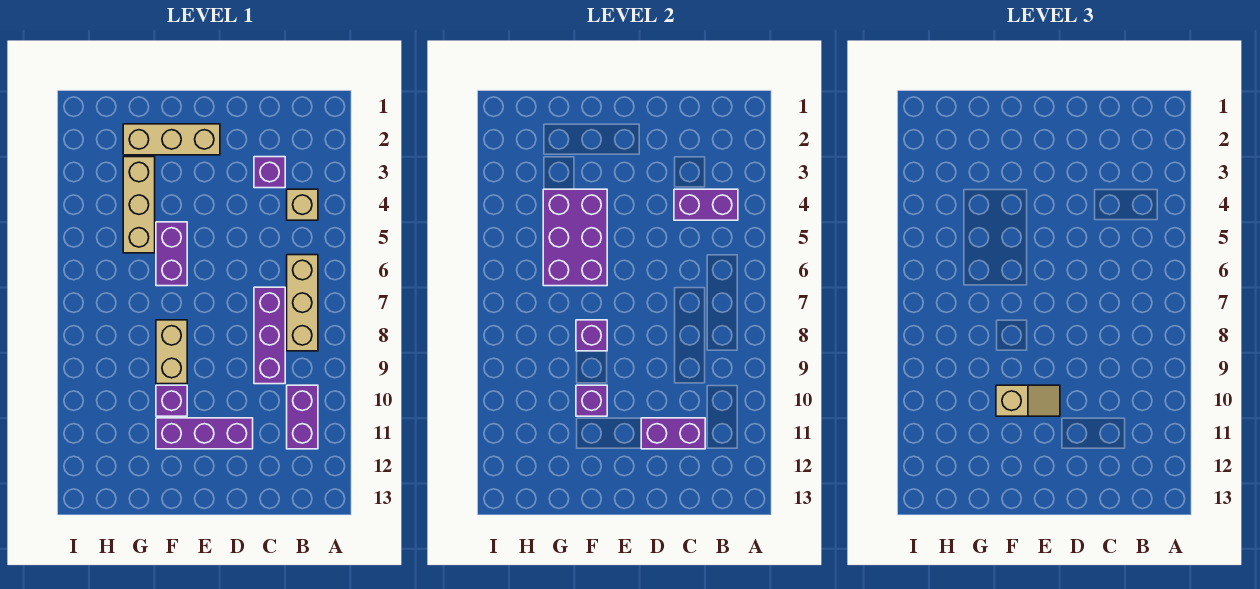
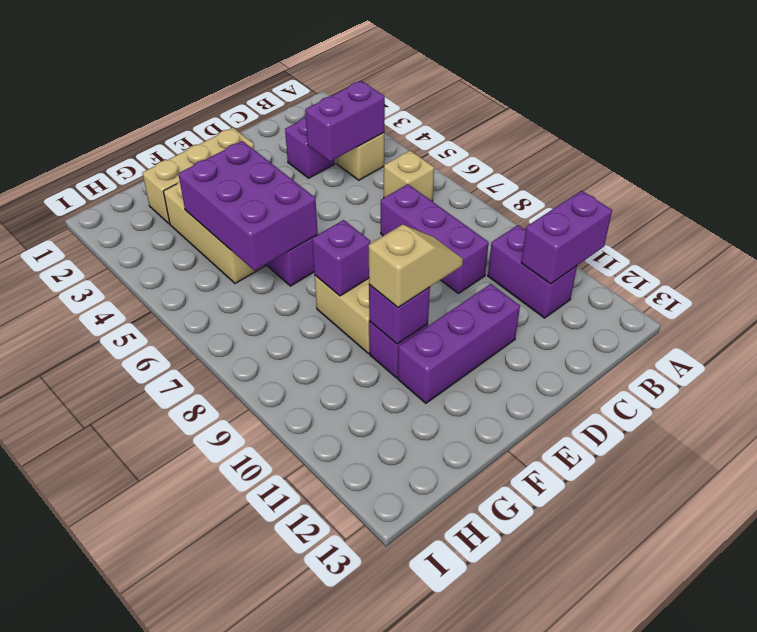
tan 1x3 brick [287,255,318,351] -> tan 1x1 brick [384,150,434,201]
purple 1x2 brick [641,418,705,449] -> purple 1x2 brick moved to [521,191,612,284]

